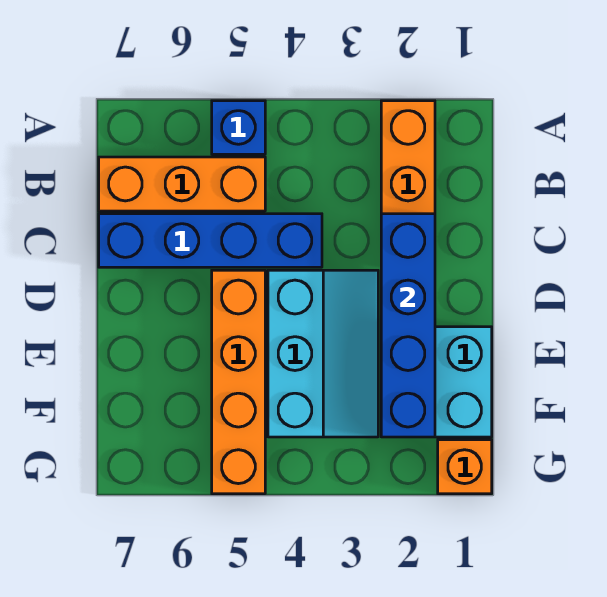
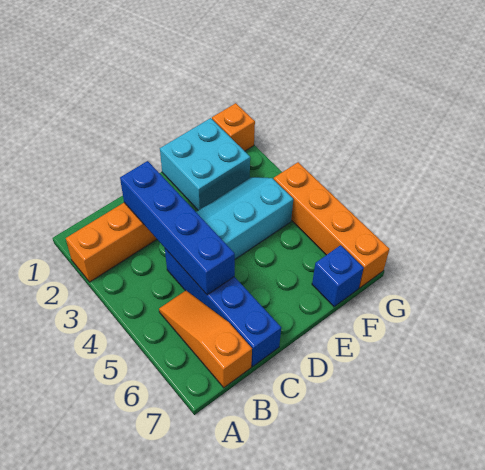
blue 1x1 brick [212,101,265,154] -> blue 1x1 brick moved to [312,245,364,307]
orange 1x3 brick [99,157,265,211] -> orange 1x3 slope [159,291,252,388]
blue 1x4 brick [381,214,435,437] -> blue 1x4 brick turned to [120,161,235,295]
orange 1x4 brick [212,270,265,494] -> orange 1x4 brick turned to [274,162,389,288]

